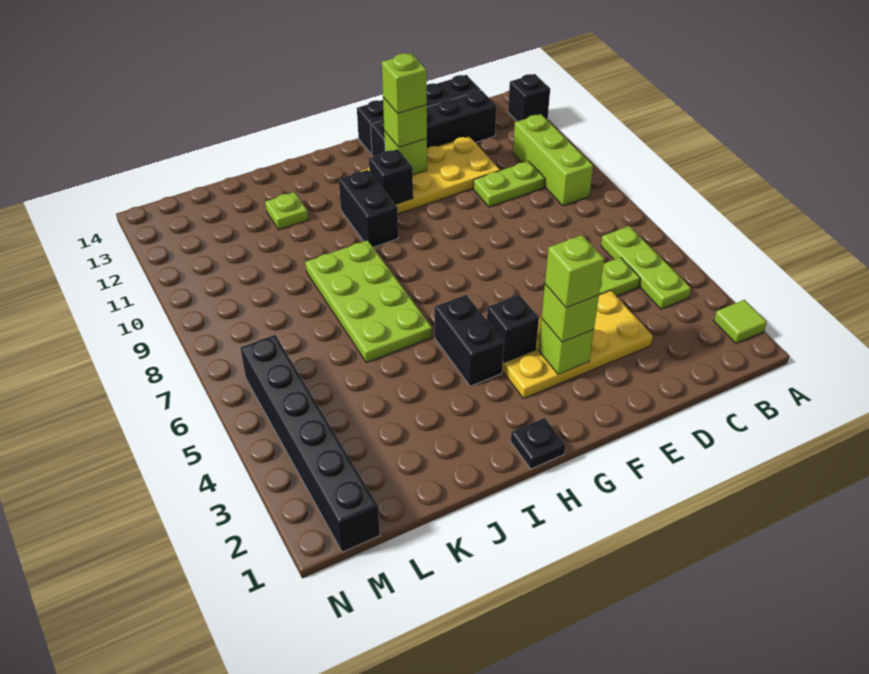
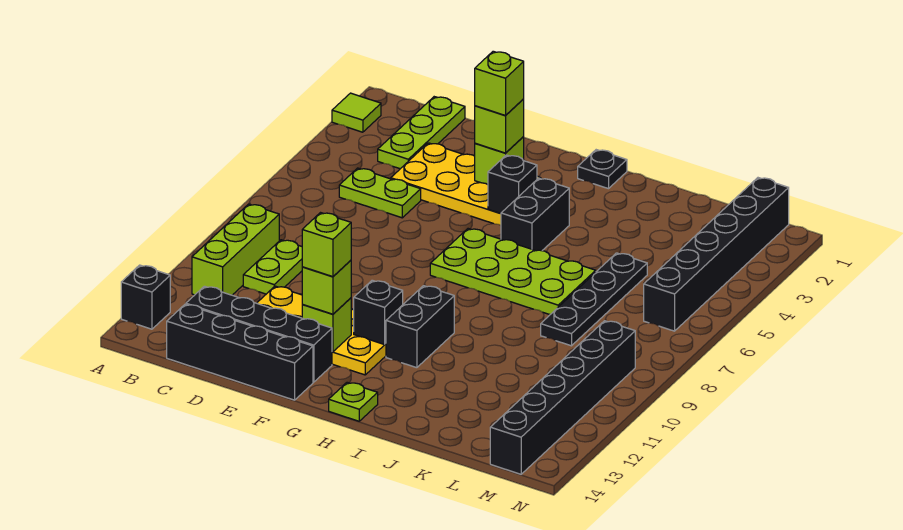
lime 1x3 plate [601,226,691,309] -> lime 1x3 plate moved to [378,97,465,169]
lime 1x2 plate [473,161,545,207] -> lime 1x2 plate turned to [243,240,302,294]
lime 2x4 plate [305,240,432,363] -> lime 2x4 plate turned to [430,229,596,314]
lime 1x1 plate [265,192,308,230] -> lime 1x1 plate moved to [329,382,378,421]
none -> black 1x4 plate [541,253,647,346]
none -> black 1x6 brick [490,321,635,474]

